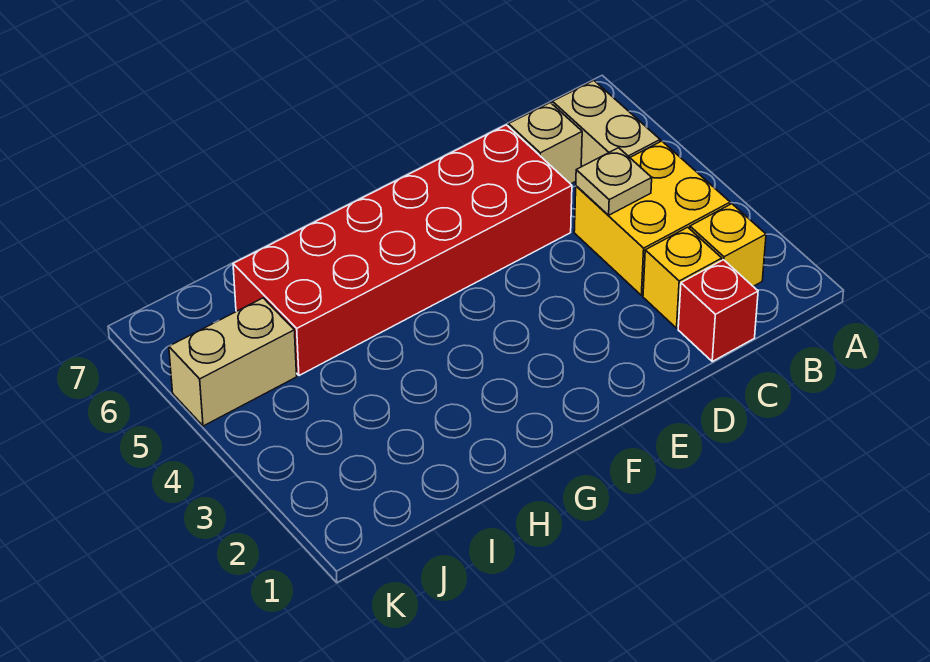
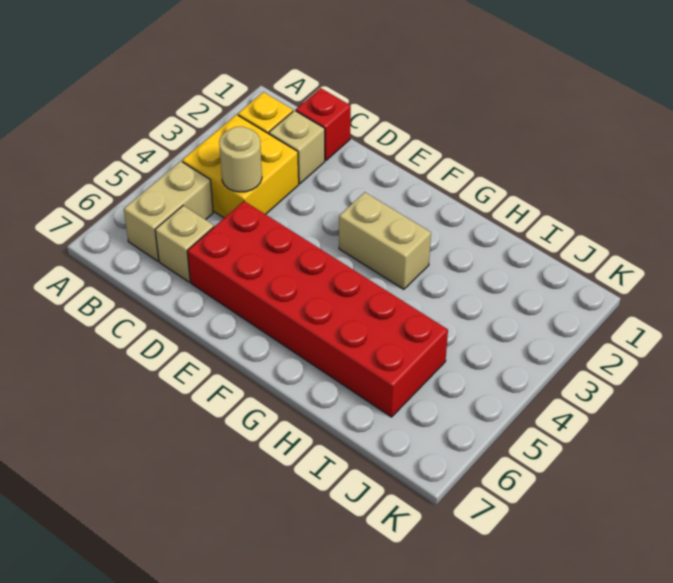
yellow 1x1 brick [643,227,722,328] -> tan 1x1 brick [269,111,325,184]
tan 1x1 plate [576,148,652,215] -> tan 1x1 round brick [219,126,262,192]
tan 1x2 brick [169,298,297,426] -> tan 1x2 brick moved to [339,192,431,289]

